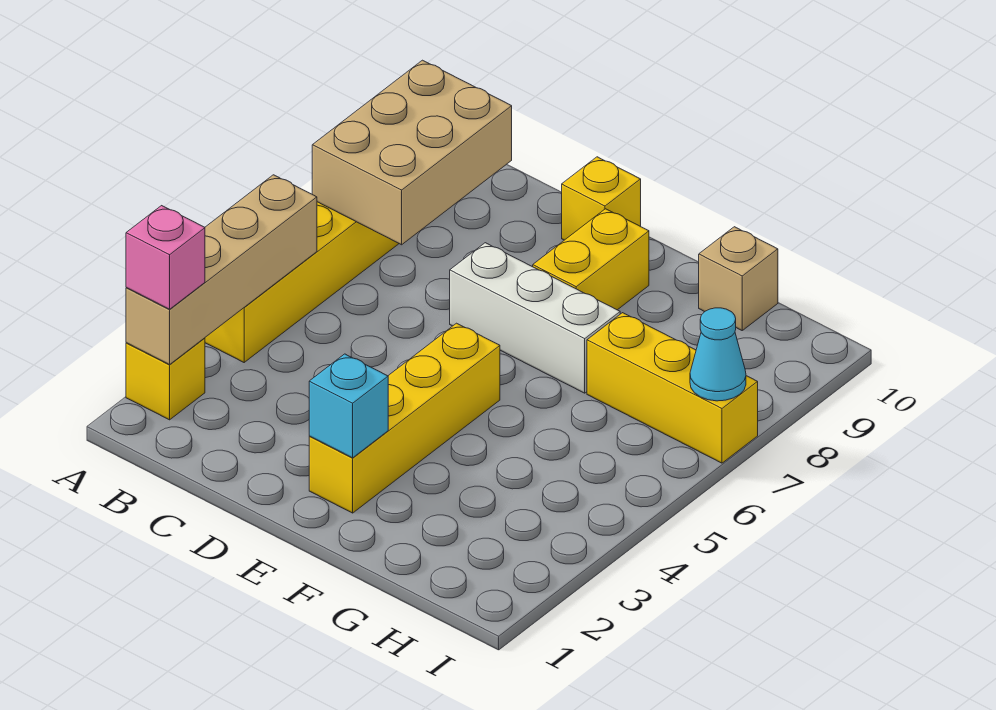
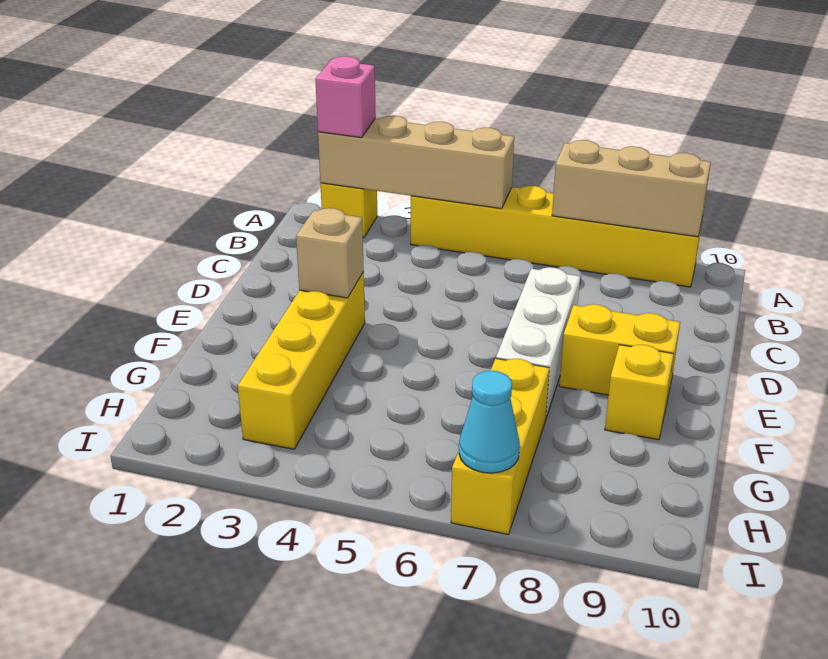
tan 2x3 brick [312,60,512,245] -> tan 1x3 brick [552,140,711,237]
yellow 1x1 brick [562,157,641,240] -> yellow 1x1 brick moved to [605,345,674,440]
yellow 1x4 brick [309,323,500,513] -> yellow 1x4 brick turned to [238,272,365,449]
cyan 1x1 brick [309,354,388,458] -> none
tan 1x1 brick [699,227,778,330] -> tan 1x1 brick moved to [296,208,364,298]

